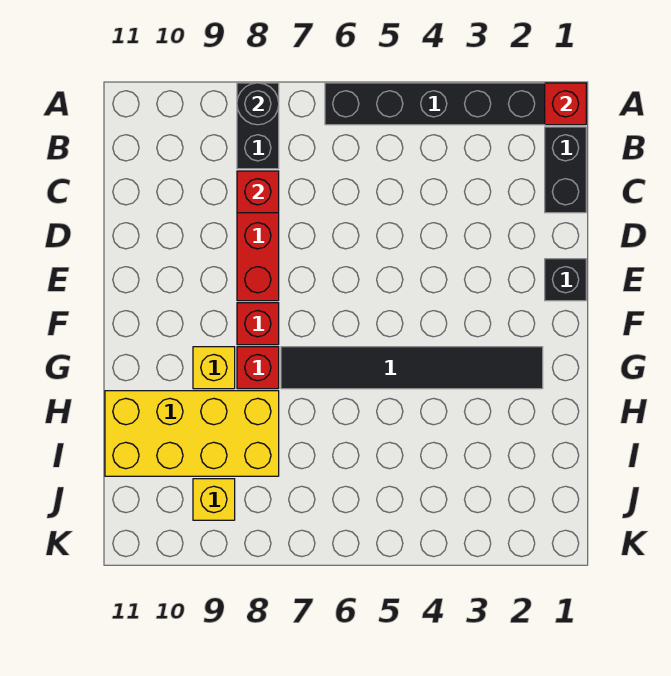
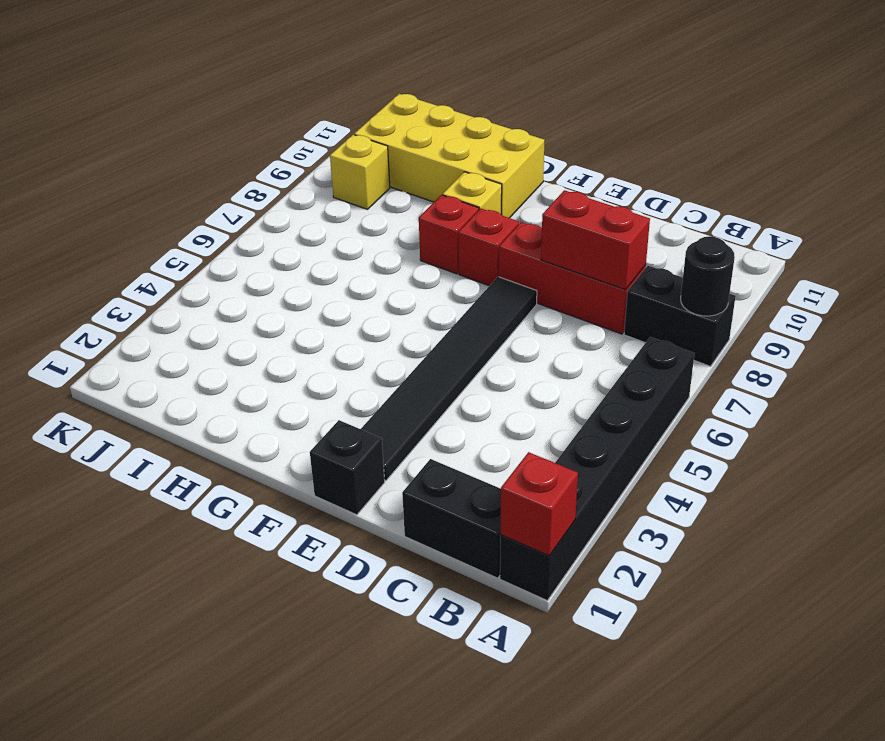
red 1x1 brick [237,171,279,213] -> red 1x2 brick [541,190,650,290]
black 1x6 tile [281,347,543,389] -> black 1x6 tile moved to [361,277,537,481]
yellow 2x4 brick [105,391,279,476] -> yellow 2x4 brick turned to [354,94,544,218]

